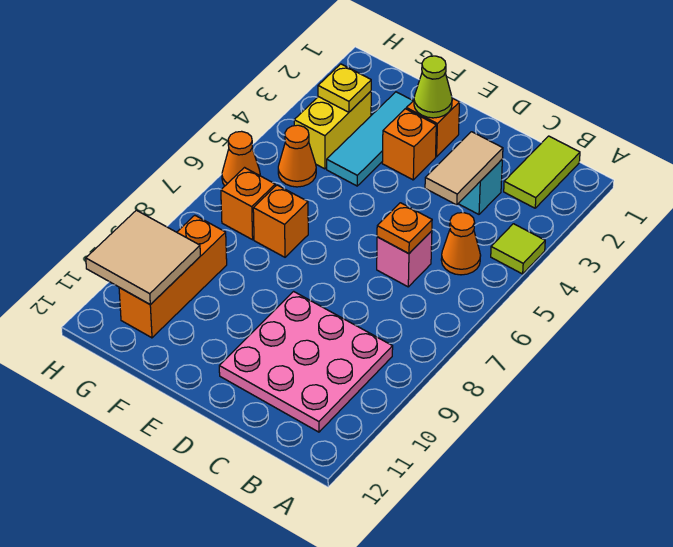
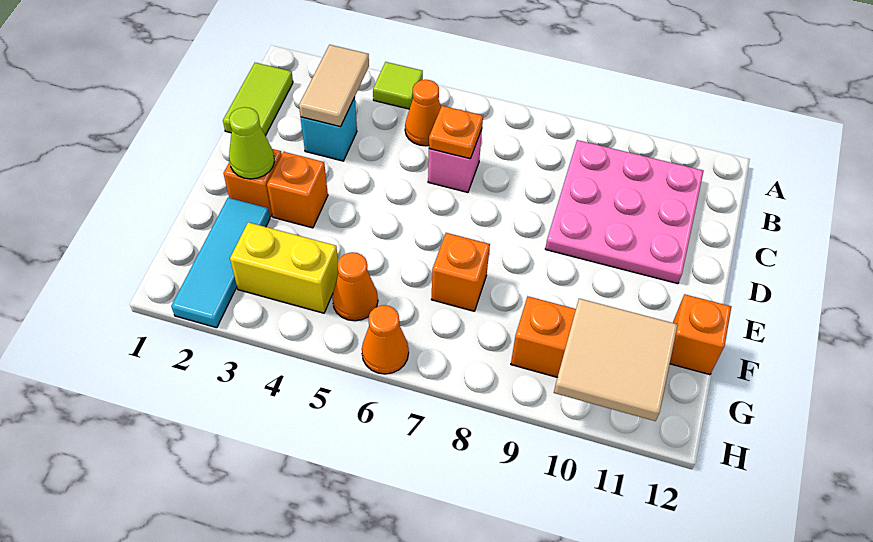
lime 1x2 tile [504,136,580,208] -> lime 1x2 tile turned to [223,63,293,136]
tan 1x2 tile [425,132,503,205] -> tan 1x2 tile turned to [299,45,369,127]
cyan 1x3 tile [327,92,413,186] -> cyan 1x3 tile turned to [171,198,270,328]
yellow 1x1 plate [318,64,371,112] -> none
orange 1x1 brick [221,168,275,240] -> orange 1x1 brick moved to [670,294,731,375]

